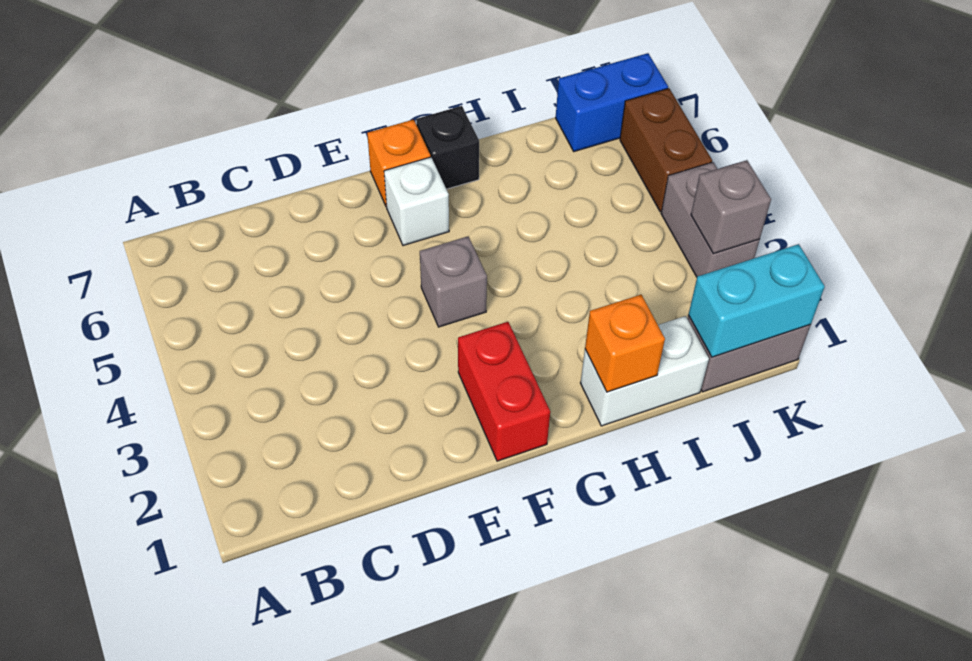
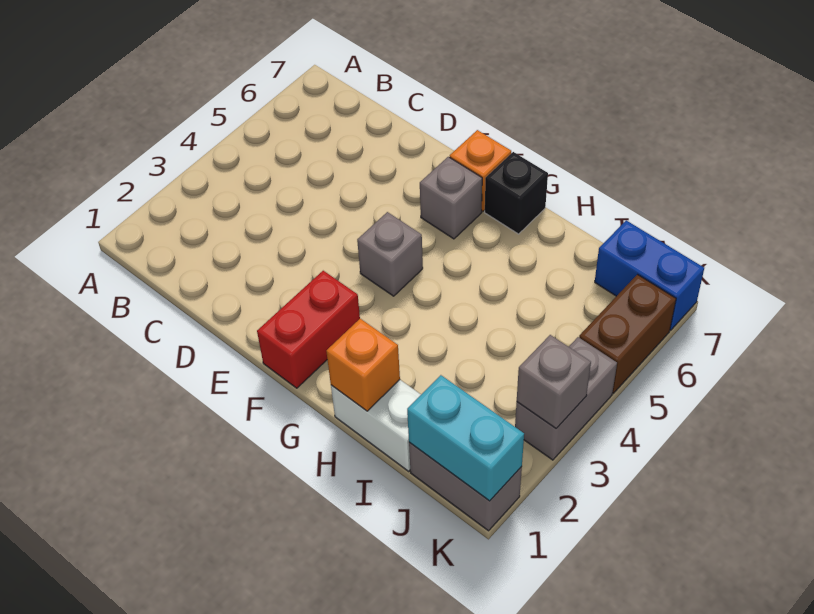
white 1x1 brick [384,157,449,246] -> grey 1x1 brick [420,157,482,239]

